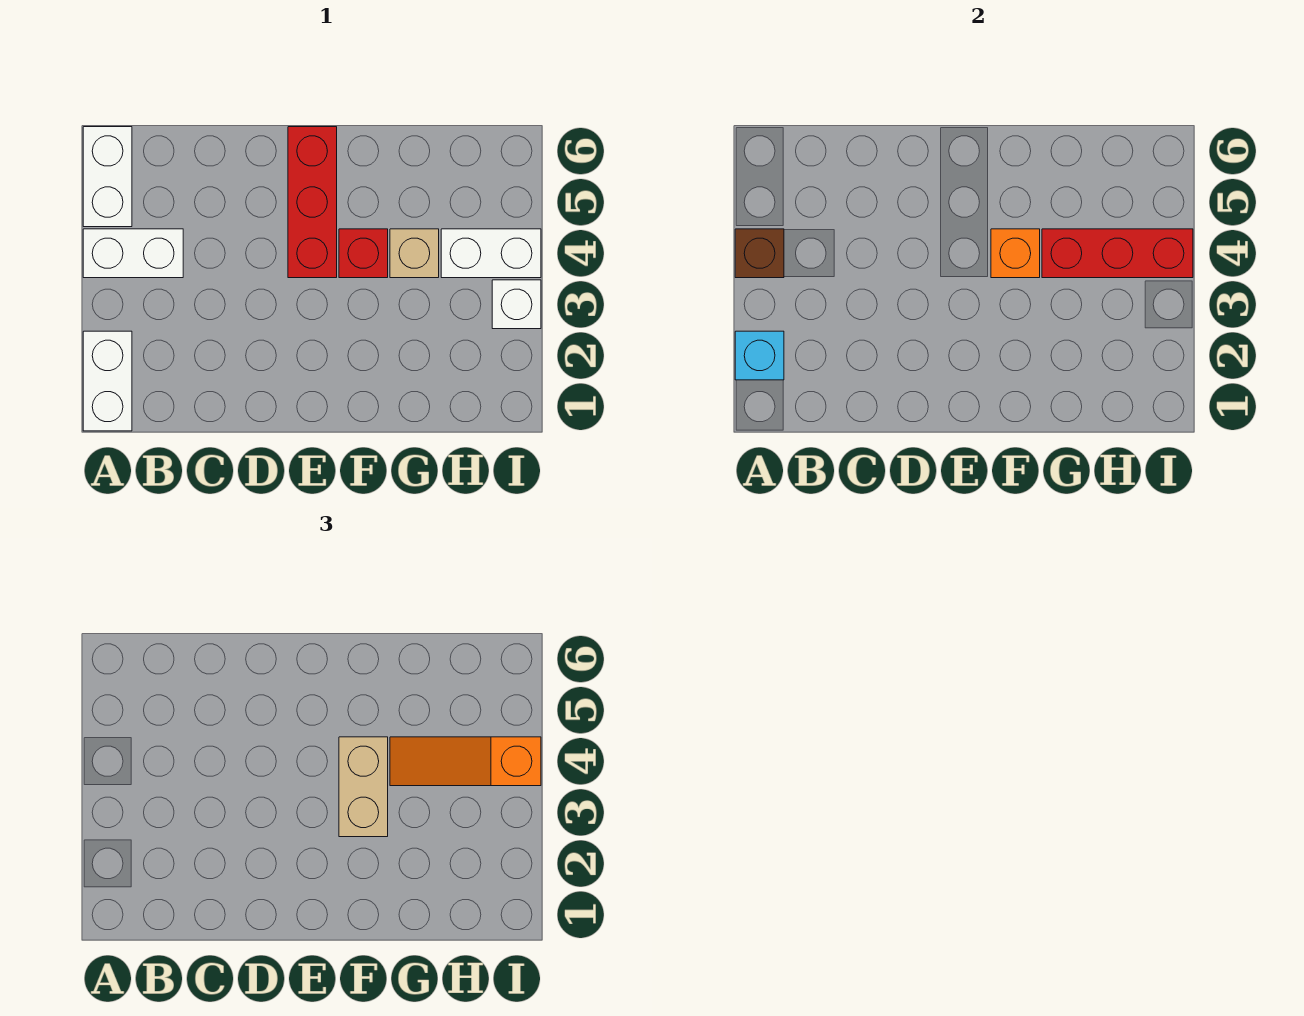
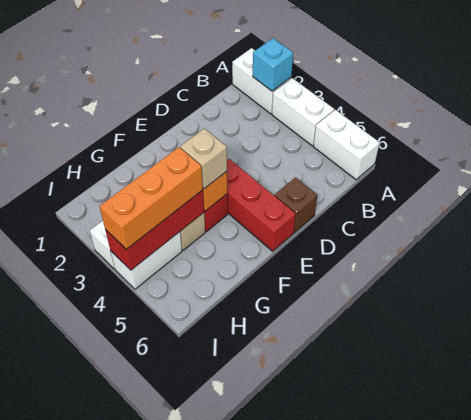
white 1x2 brick [83,229,183,278] -> white 1x2 brick turned to [272,78,334,146]
brown 1x1 brick [735,229,784,278] -> brown 1x1 brick moved to [275,177,318,233]
tan 1x2 brick [339,737,388,837] -> tan 1x1 brick [180,128,227,189]
orange 1x3 slope [390,737,541,786] -> orange 1x3 brick [100,147,203,249]

